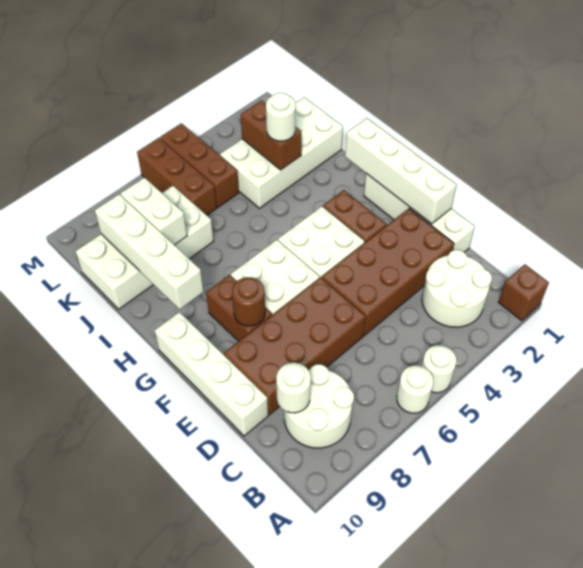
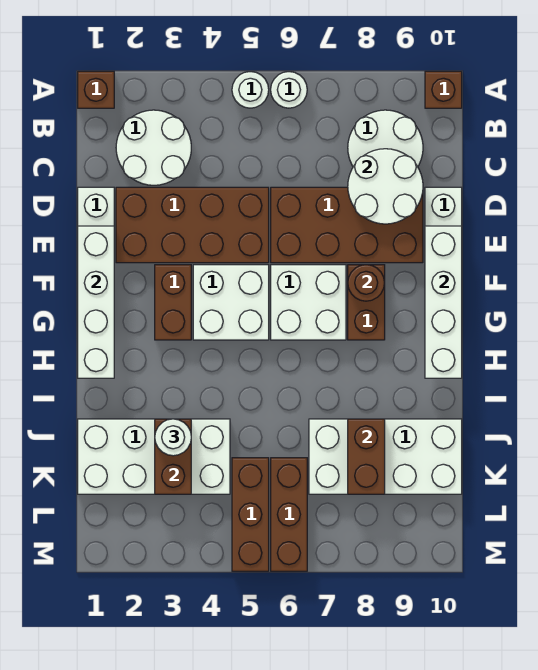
none -> brown 1x1 brick [425,71,462,108]
white 1x1 round brick [276,363,311,413] -> white 2x2 round brick [348,149,423,224]
white 1x4 brick [95,194,204,309] -> white 1x4 brick moved to [425,226,462,378]
white 1x2 brick [121,177,187,245] -> brown 1x2 brick [348,419,385,494]

